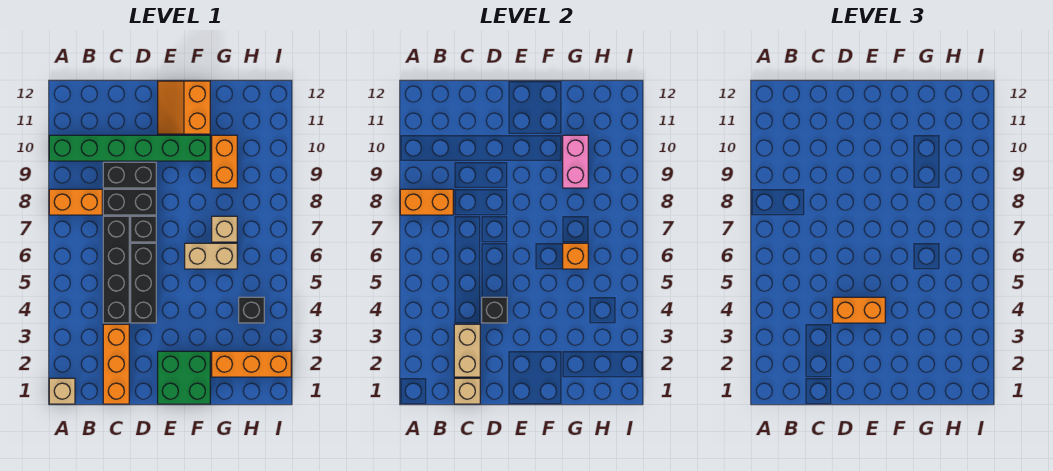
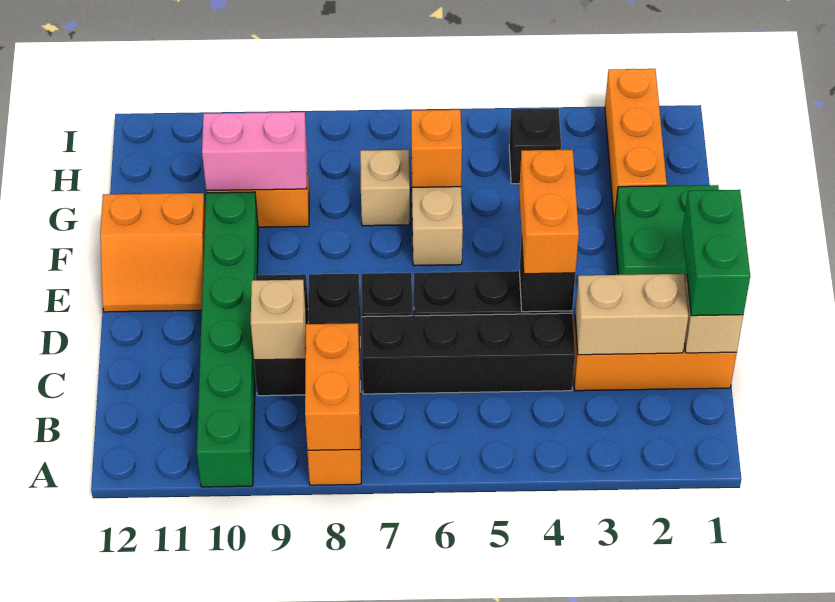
tan 1x1 brick [49,378,75,404] -> tan 1x1 brick moved to [251,280,306,360]
none -> green 1x2 brick [683,190,750,316]

